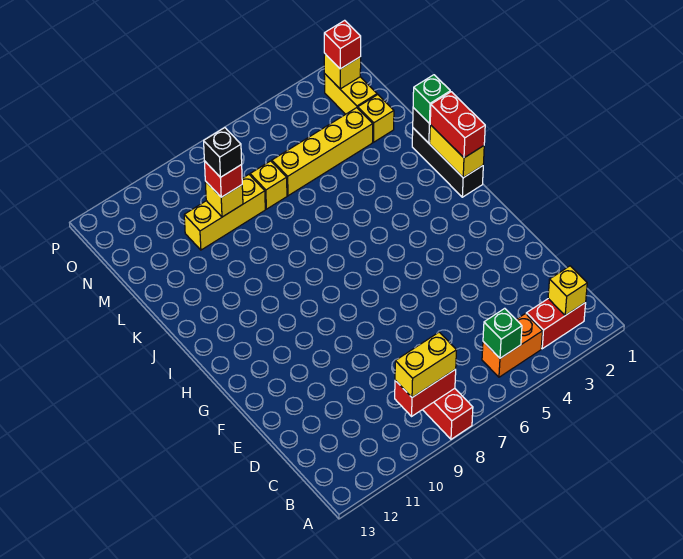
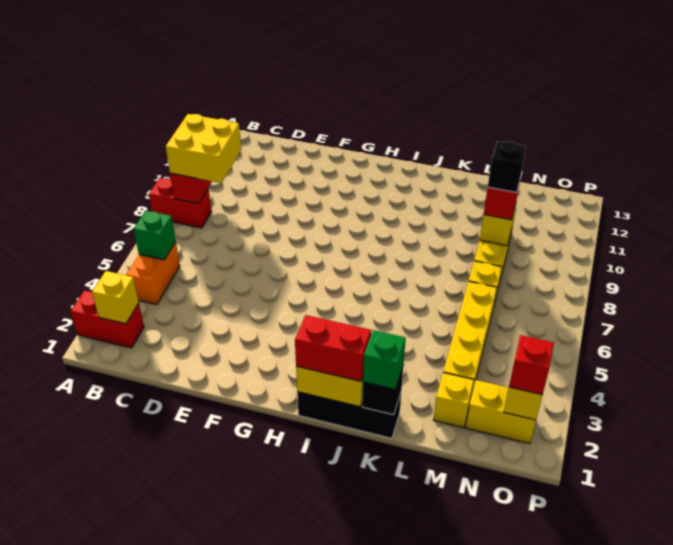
red 1x2 brick [526,299,586,349] -> red 1x2 brick turned to [71,290,144,348]
yellow 1x2 brick [395,332,456,397] -> yellow 2x2 brick [166,114,241,183]

